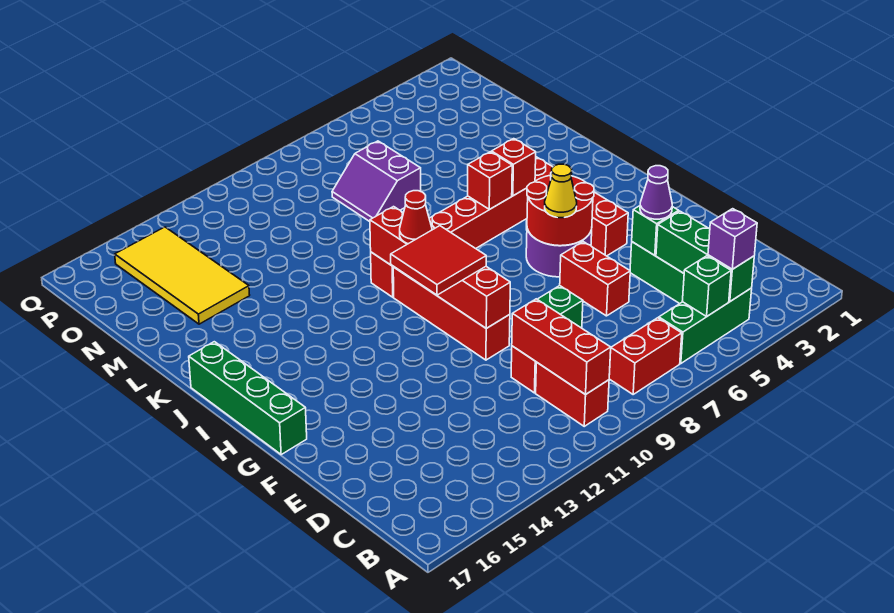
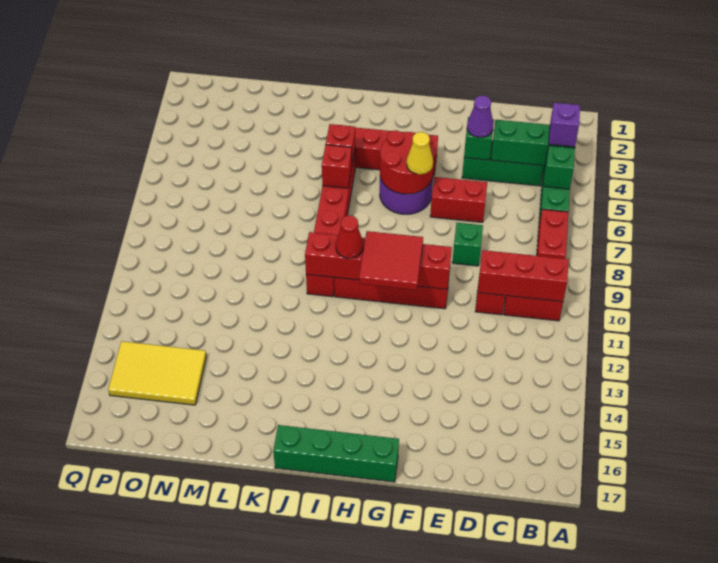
purple 2x2 slope [332,141,421,222] -> none
yellow 2x4 tile [115,227,250,324] -> yellow 2x3 tile [108,341,206,405]

